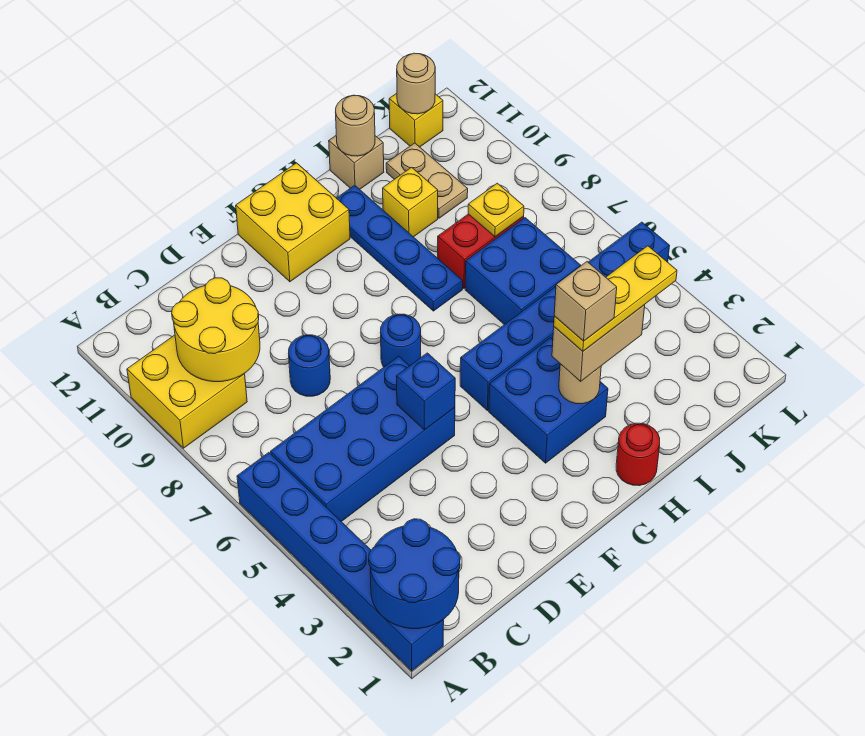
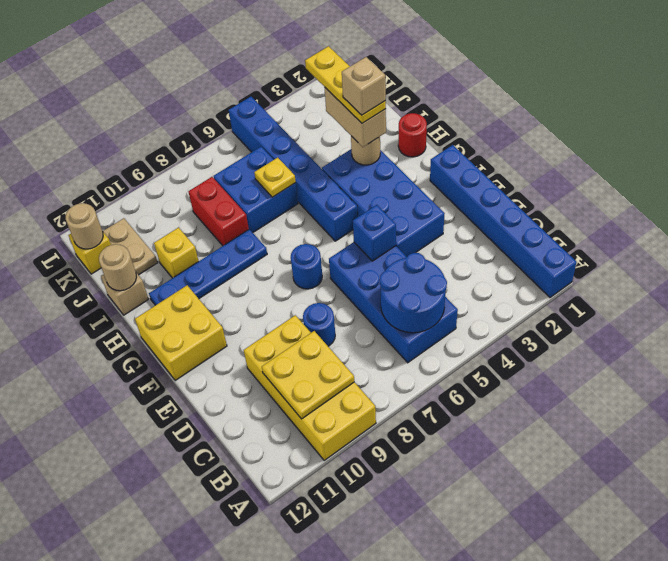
blue 1x6 brick [237,453,444,671] -> blue 1x6 brick turned to [430,145,577,297]
blue 2x2 round brick [369,519,460,629] -> blue 2x2 round brick moved to [380,253,447,333]
yellow 2x2 brick [127,335,247,448] -> yellow 2x4 brick [244,315,376,460]
yellow 2x2 round brick [172,278,260,382] -> yellow 2x2 plate [262,331,354,419]
blue 2x2 brick [489,338,608,463] -> blue 2x4 brick [322,149,445,257]
yellow 1x1 plate [468,183,524,237] -> yellow 1x1 plate moved to [254,158,296,197]
tan 1x2 plate [386,143,468,218] -> tan 1x2 plate turned to [103,218,158,275]

